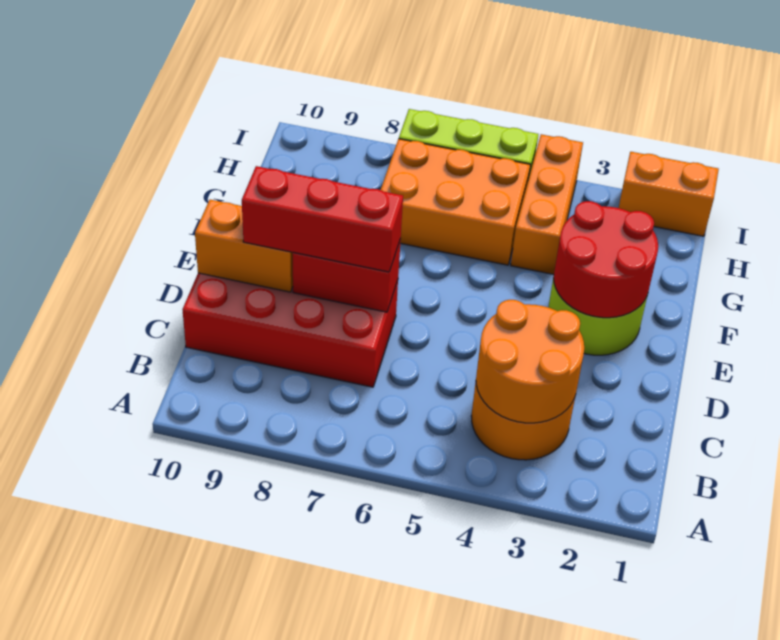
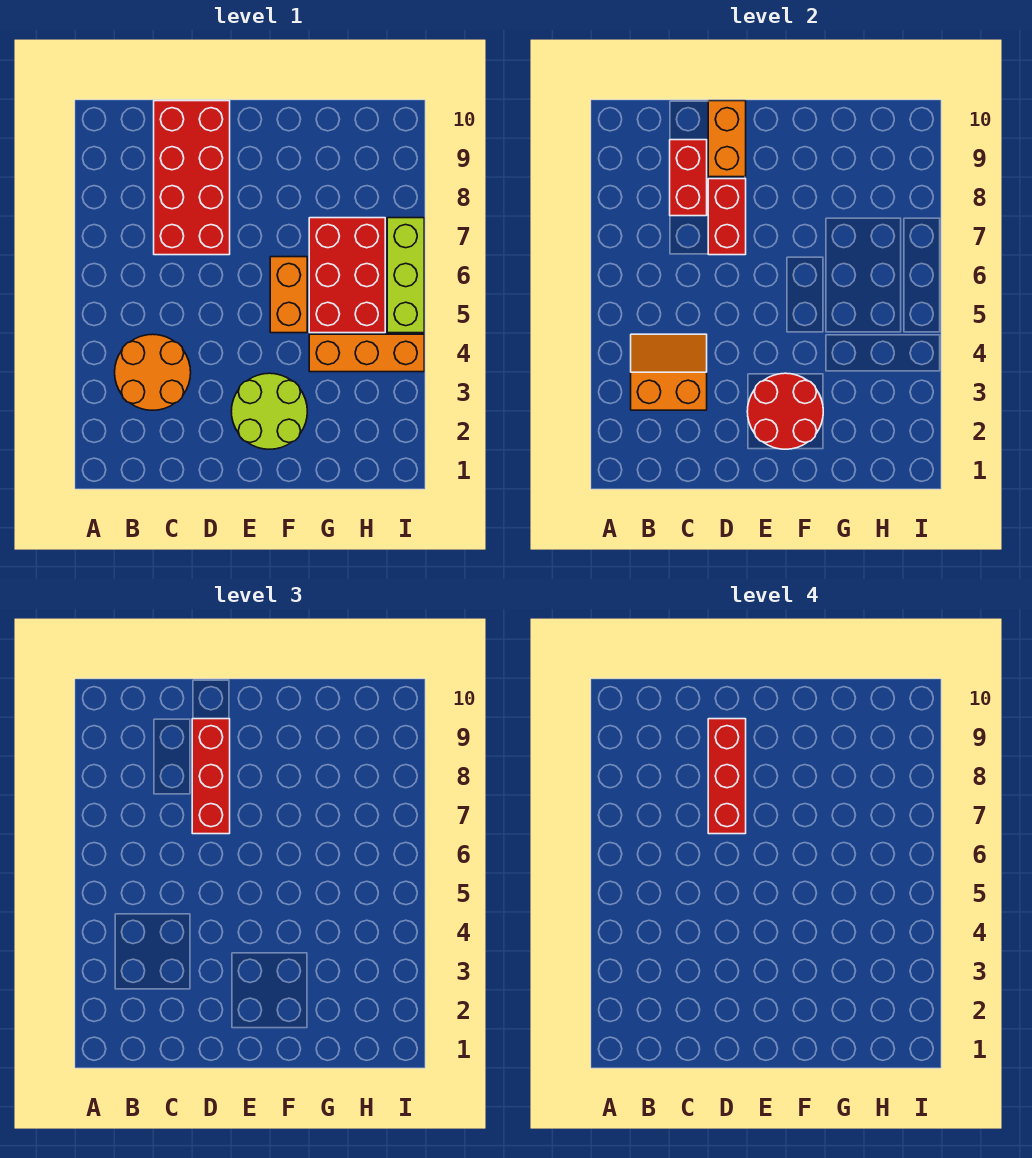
orange 2x2 round brick [476,300,584,423] -> orange 2x2 slope [631,334,707,410]
none -> red 1x2 brick [670,140,707,216]
none -> red 1x3 brick [708,719,746,834]
orange 2x3 brick [381,139,530,265] -> red 2x3 brick [309,218,385,333]
orange 1x2 brick [619,152,719,236] -> orange 1x2 brick moved to [270,257,307,333]

